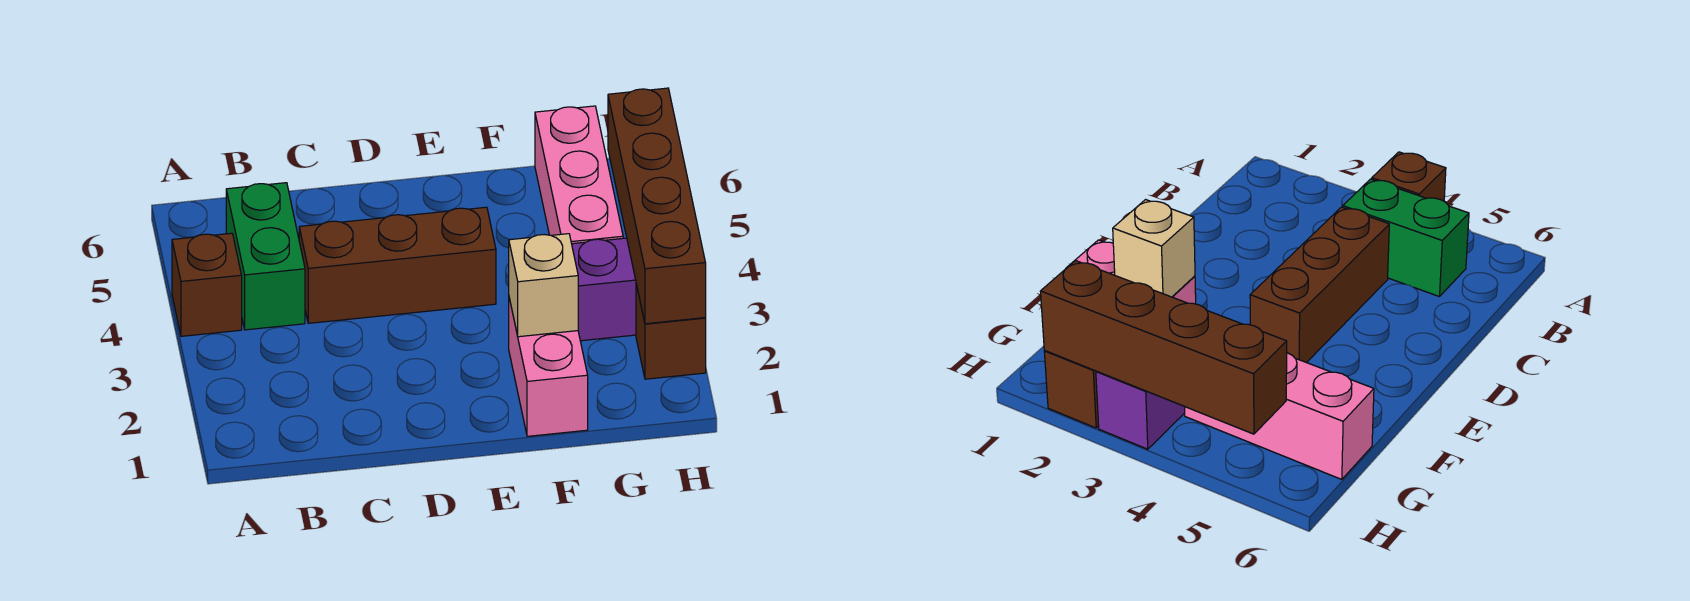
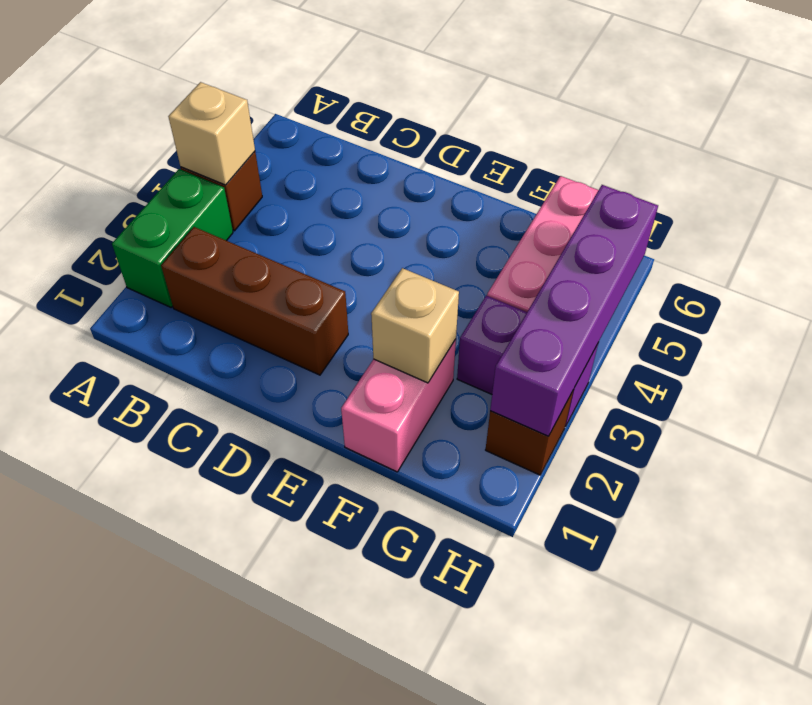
none -> tan 1x1 brick [168,82,255,185]
green 1x2 brick [226,183,305,330] -> green 1x2 brick moved to [112,169,233,307]
brown 1x3 brick [299,207,496,323] -> brown 1x3 brick moved to [161,227,348,375]
brown 1x4 brick [608,88,706,324] -> purple 1x4 brick [490,185,658,436]

